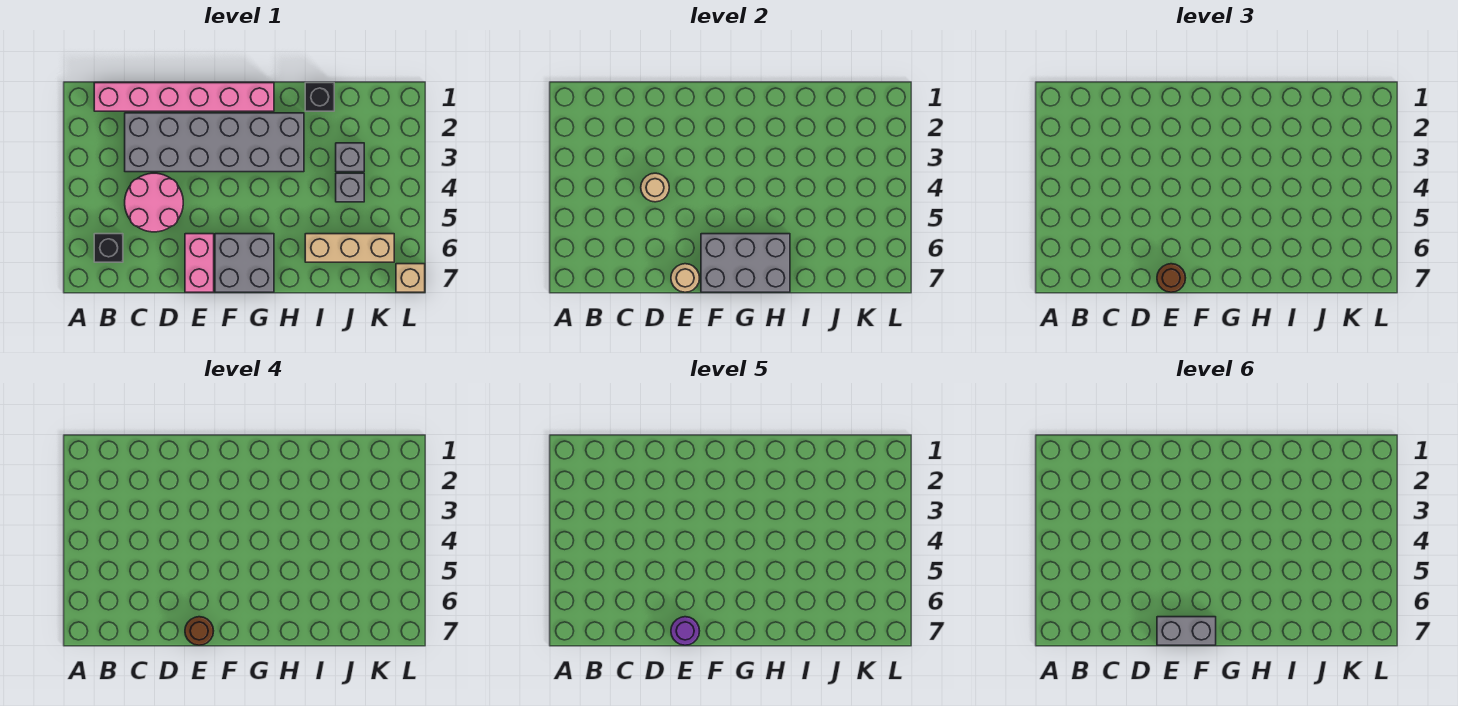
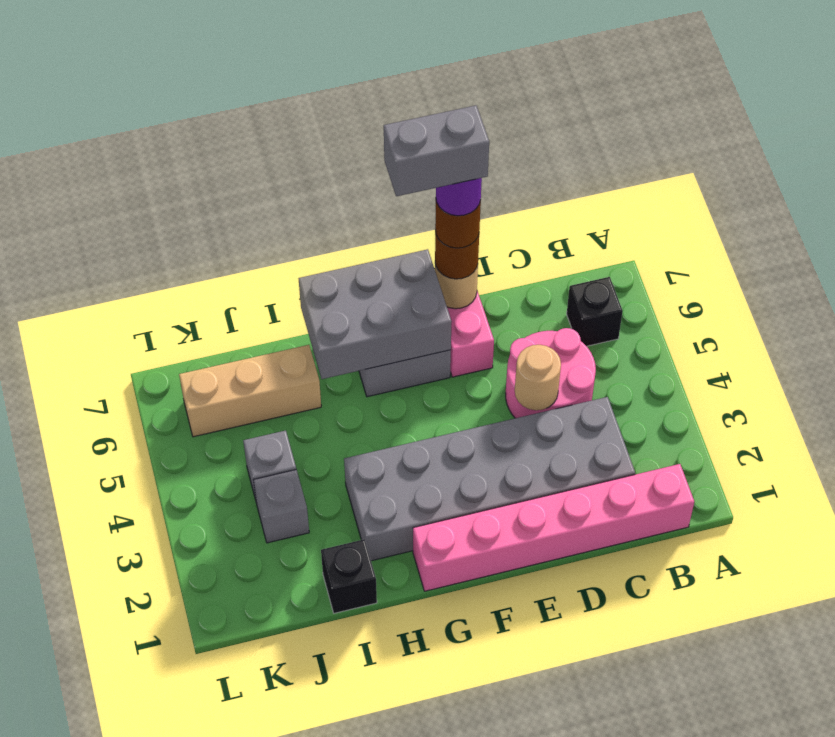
tan 1x1 brick [396,264,425,292] -> none

